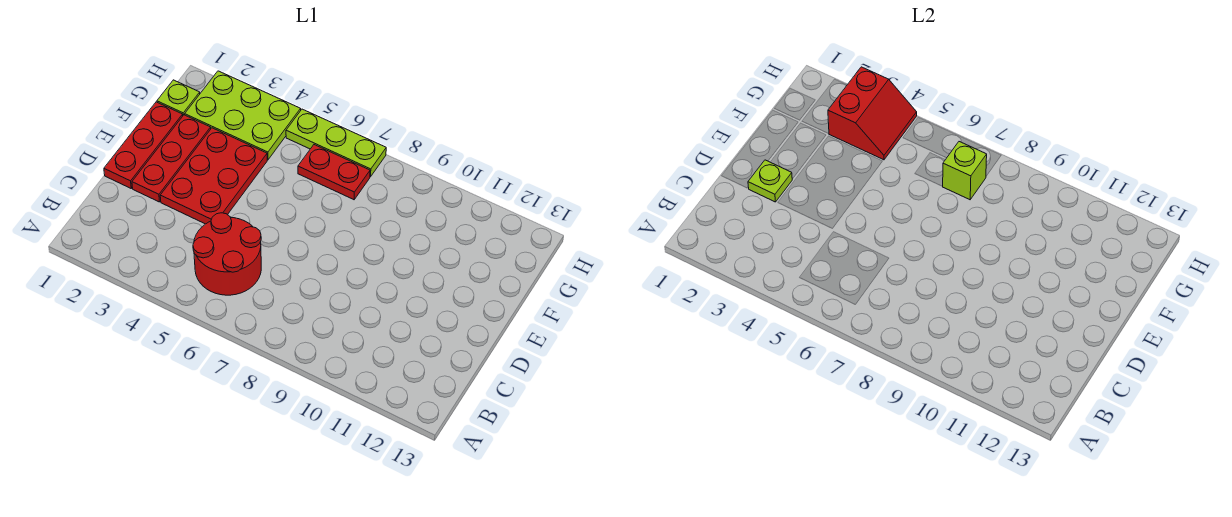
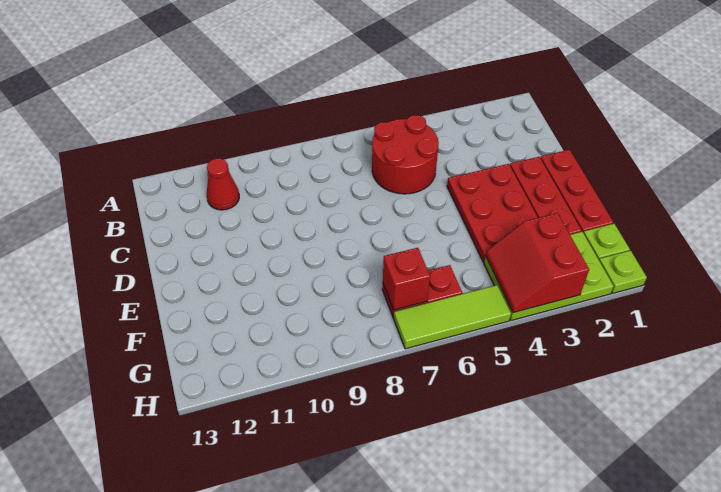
none -> red 1x1 cone [207,159,239,210]
lime 1x1 plate [748,160,792,202] -> lime 1x1 plate moved to [599,251,647,293]
lime 1x1 brick [942,142,987,200] -> red 1x1 brick [383,248,430,310]
lime 1x3 plate [286,109,386,177] -> lime 1x3 tile [394,285,511,349]

